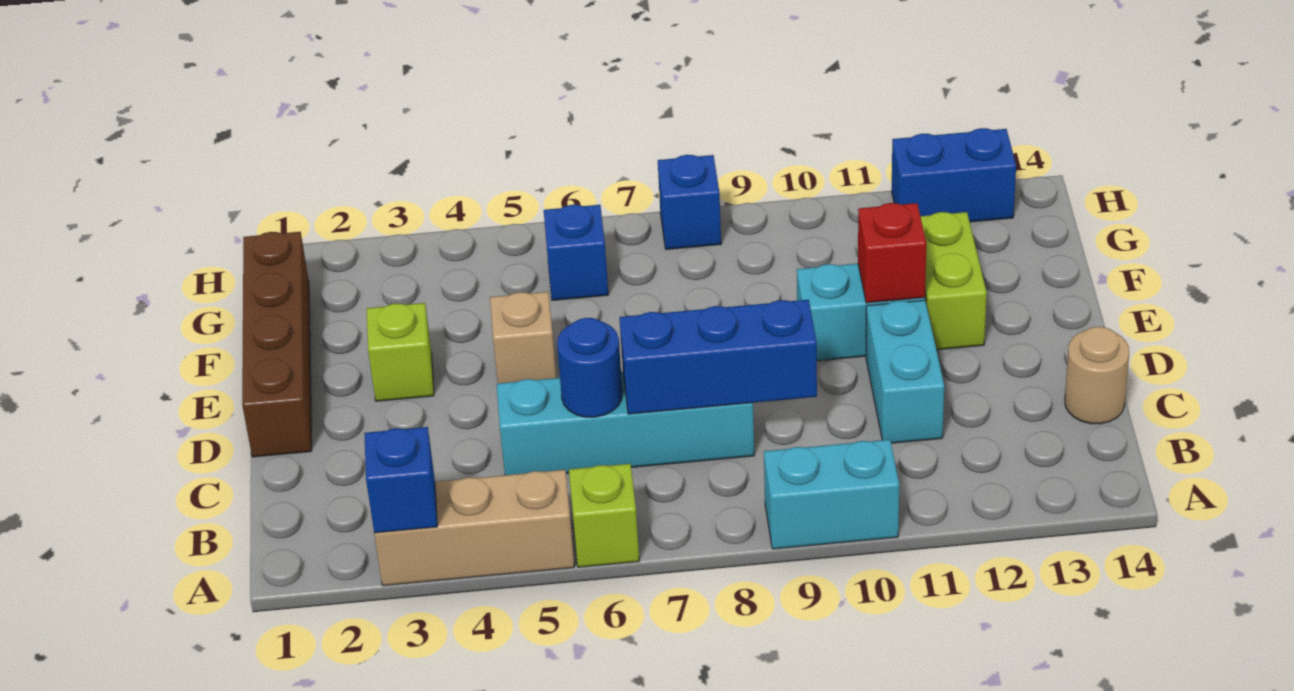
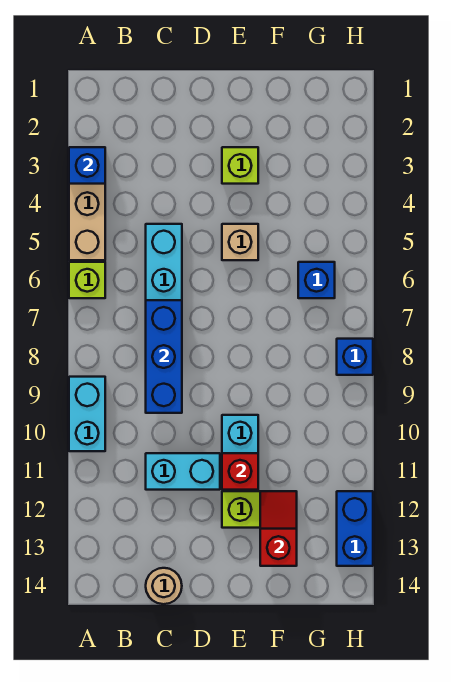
blue 1x1 round brick [557,318,622,417] -> none
brown 1x4 brick [242,232,312,457] -> none
none -> red 1x2 slope [260,491,297,566]

